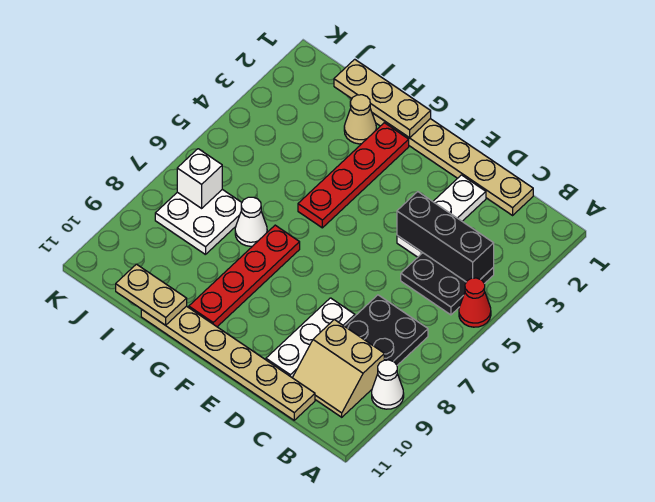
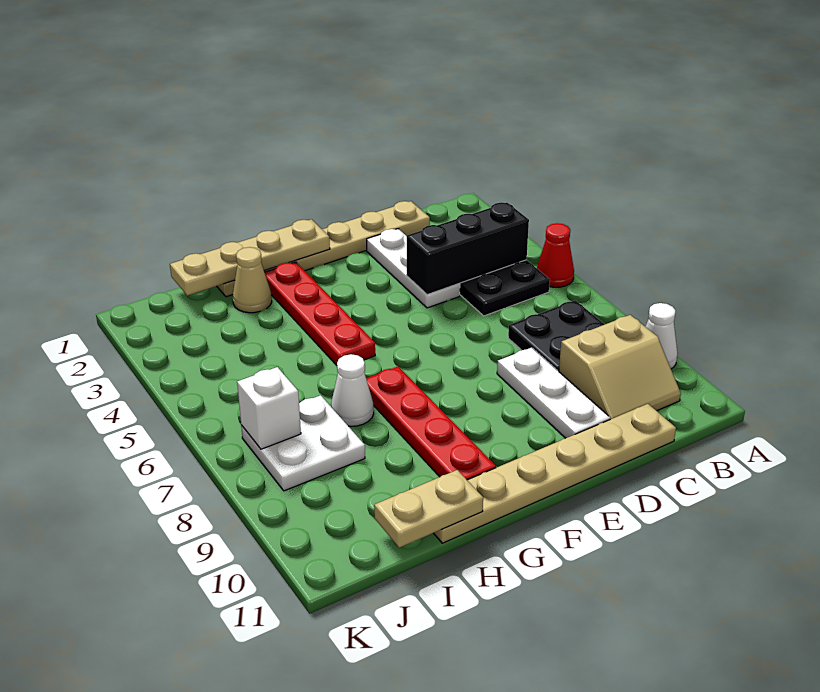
tan 1x3 plate [334,59,431,138] -> tan 1x4 plate [170,219,330,296]

